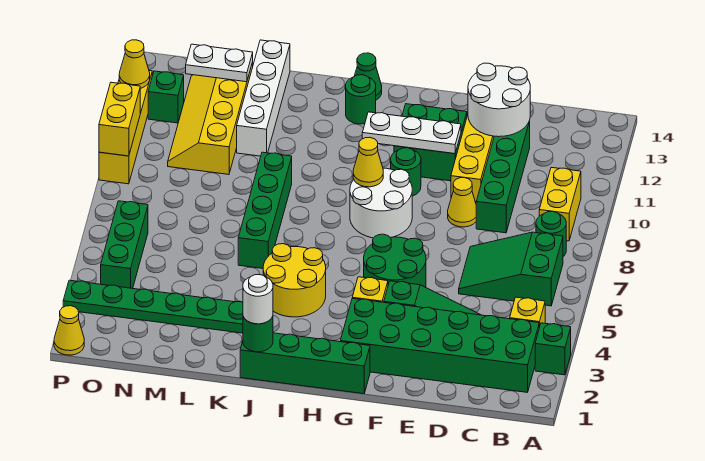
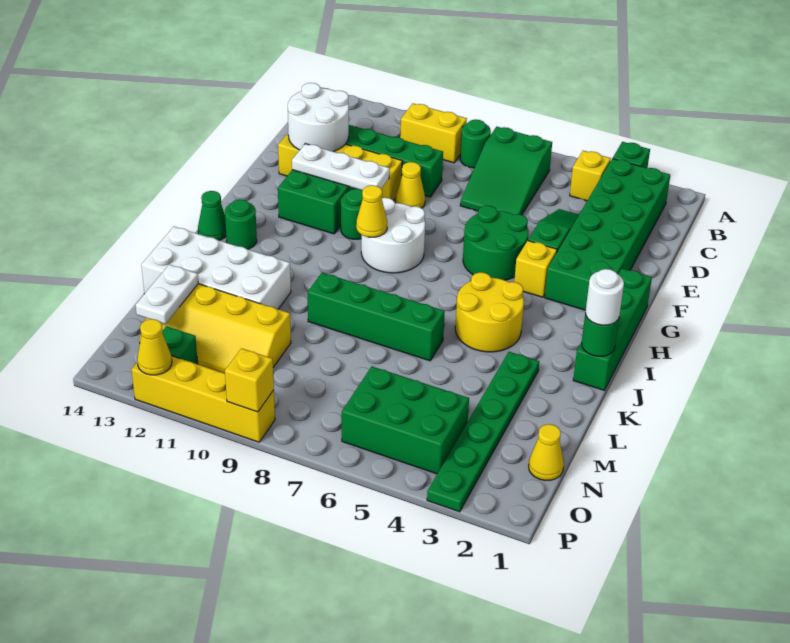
white 1x3 plate [362,112,461,154] -> white 1x3 plate turned to [292,144,390,190]
white 1x4 brick [237,40,290,156] -> white 2x4 brick [141,227,291,309]
green 1x3 brick [101,201,148,289] -> green 2x3 brick [342,367,469,474]
yellow 1x1 cone [54,306,84,355] -> yellow 1x1 cone moved to [529,424,564,481]
yellow 1x2 brick [99,82,140,156] -> yellow 1x1 brick [225,348,274,412]

